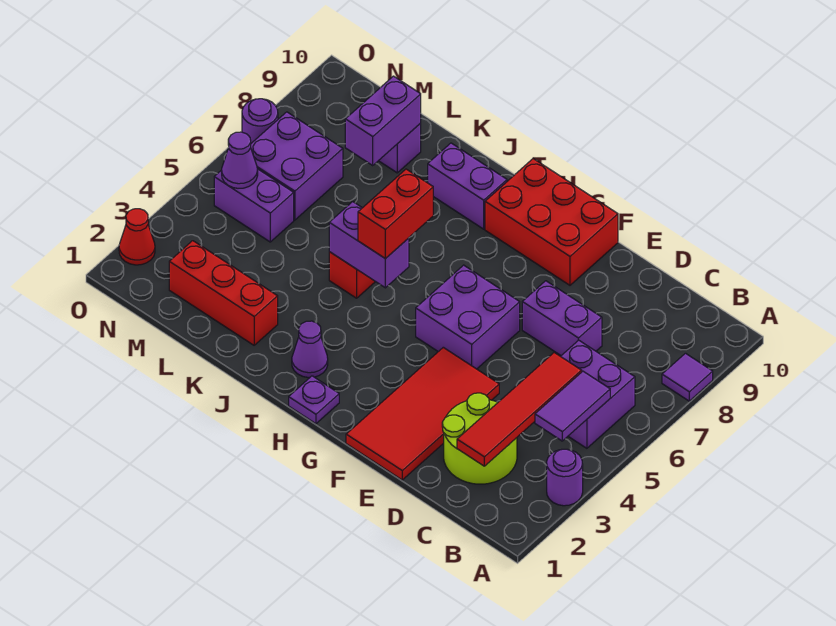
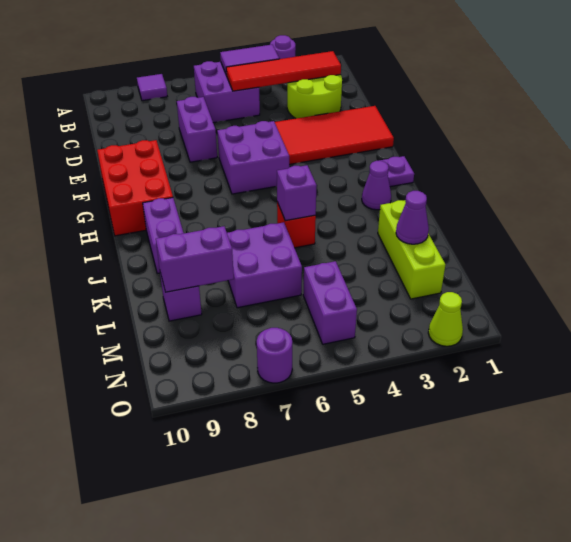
purple 1x2 brick [329,202,409,288] -> purple 1x1 brick [277,165,317,221]
red 1x2 brick [358,169,433,259] -> none
red 1x3 brick [169,241,278,345] -> lime 1x3 brick [378,200,446,299]
purple 2x2 brick [251,112,343,220] -> purple 2x2 brick moved to [227,222,302,308]
purple 1x1 cone [222,132,258,188] -> purple 1x1 cone moved to [396,191,429,244]
red 1x1 cone [119,209,155,265] -> lime 1x1 cone [428,292,463,346]

